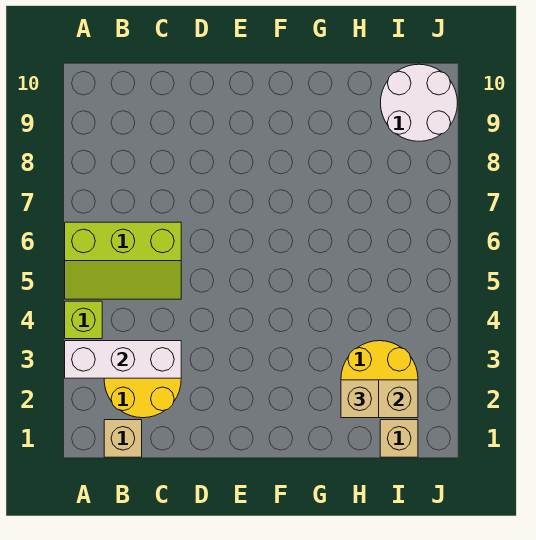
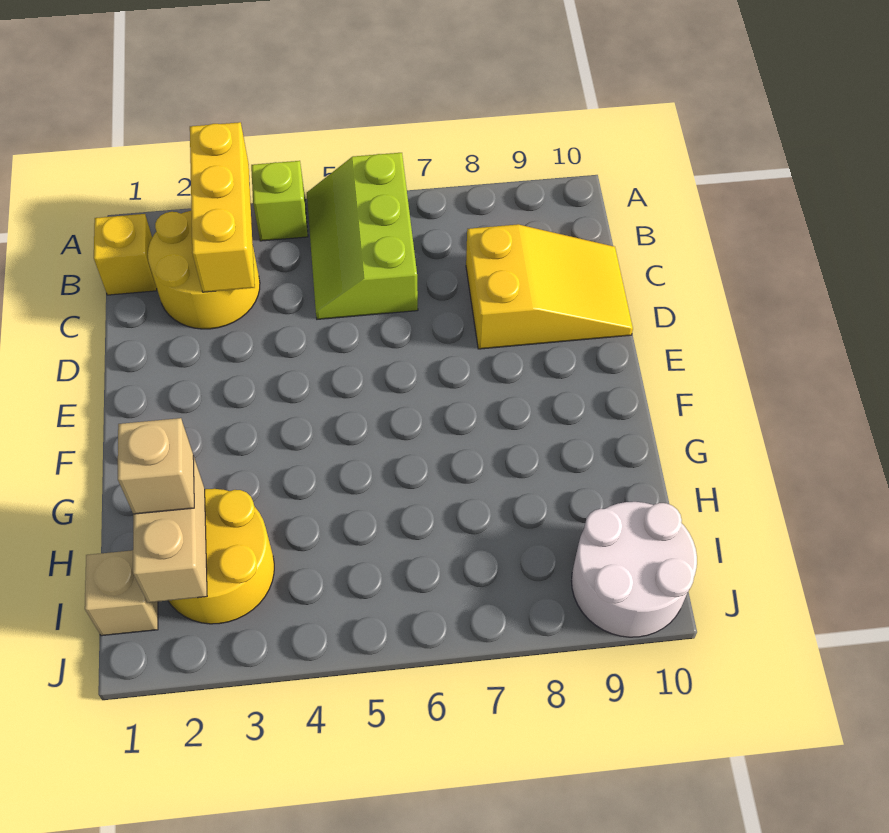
white 1x3 brick [65,341,181,378] -> yellow 1x3 brick [190,122,255,292]
tan 1x1 brick [104,420,142,457] -> yellow 1x1 brick [94,214,157,295]
none -> yellow 2x3 slope [466,224,633,349]

